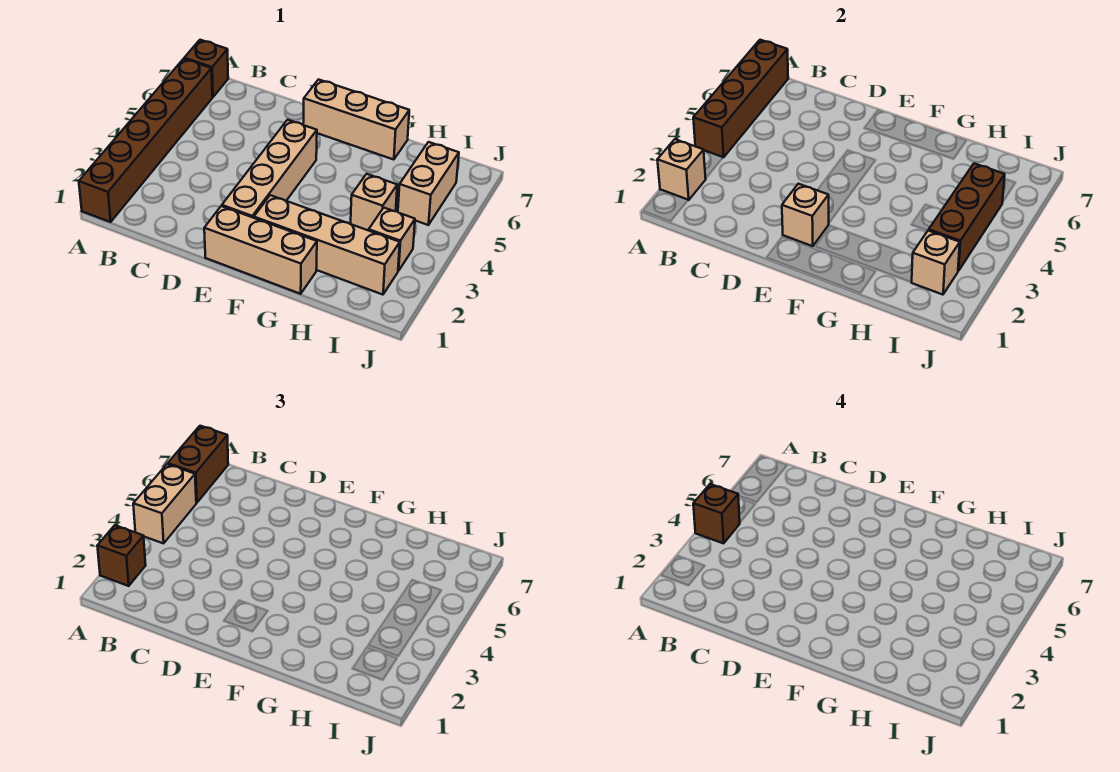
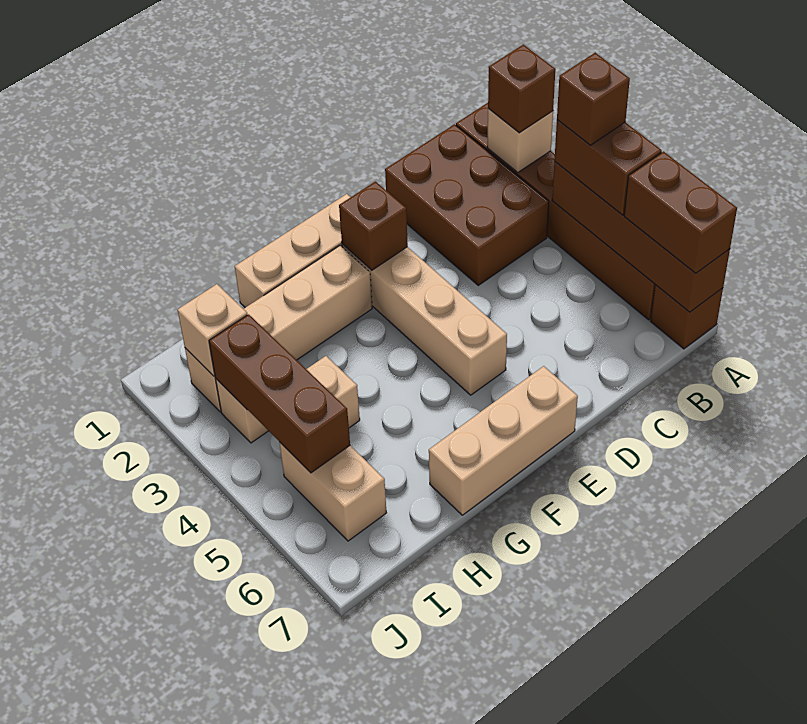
tan 1x2 brick [133,464,196,543] -> brown 1x2 brick [554,120,662,215]
none -> brown 2x3 brick [385,124,549,285]
tan 1x1 brick [782,184,829,246] -> brown 1x1 brick [339,182,408,270]

